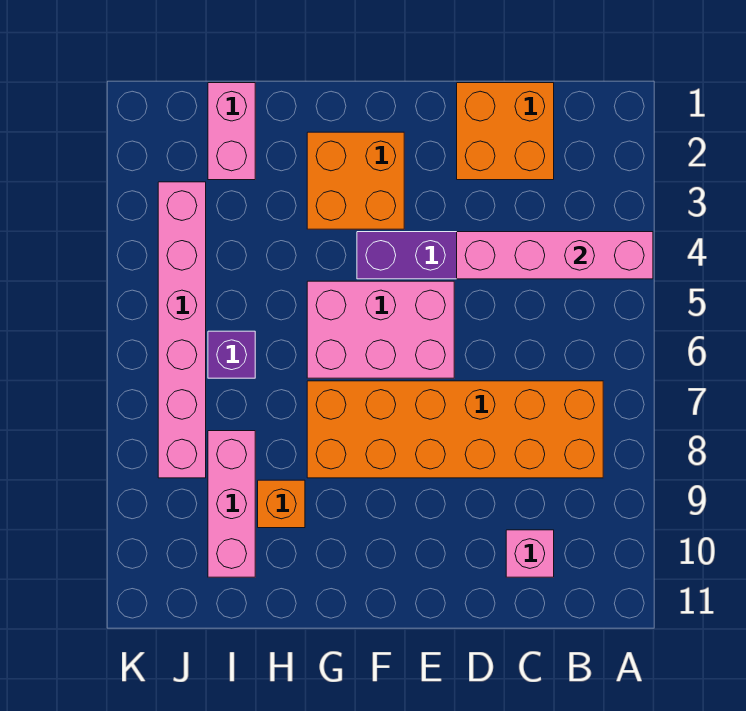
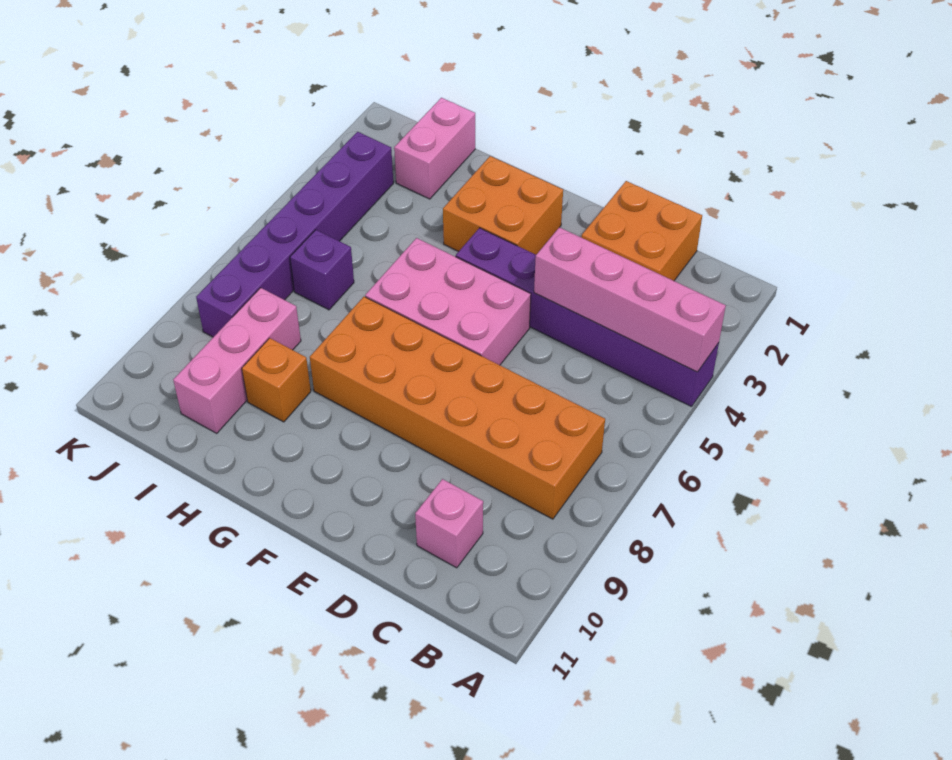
pink 1x6 brick [158,182,206,478] -> purple 1x6 brick [196,132,393,337]

